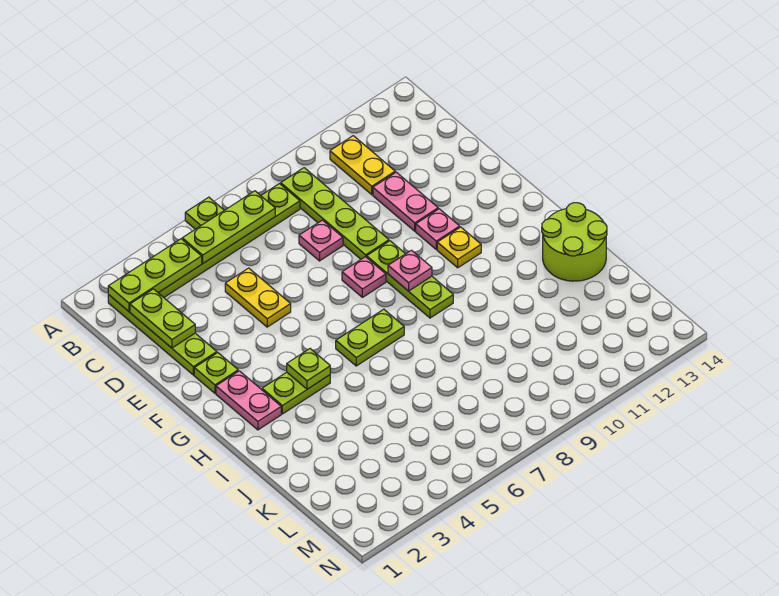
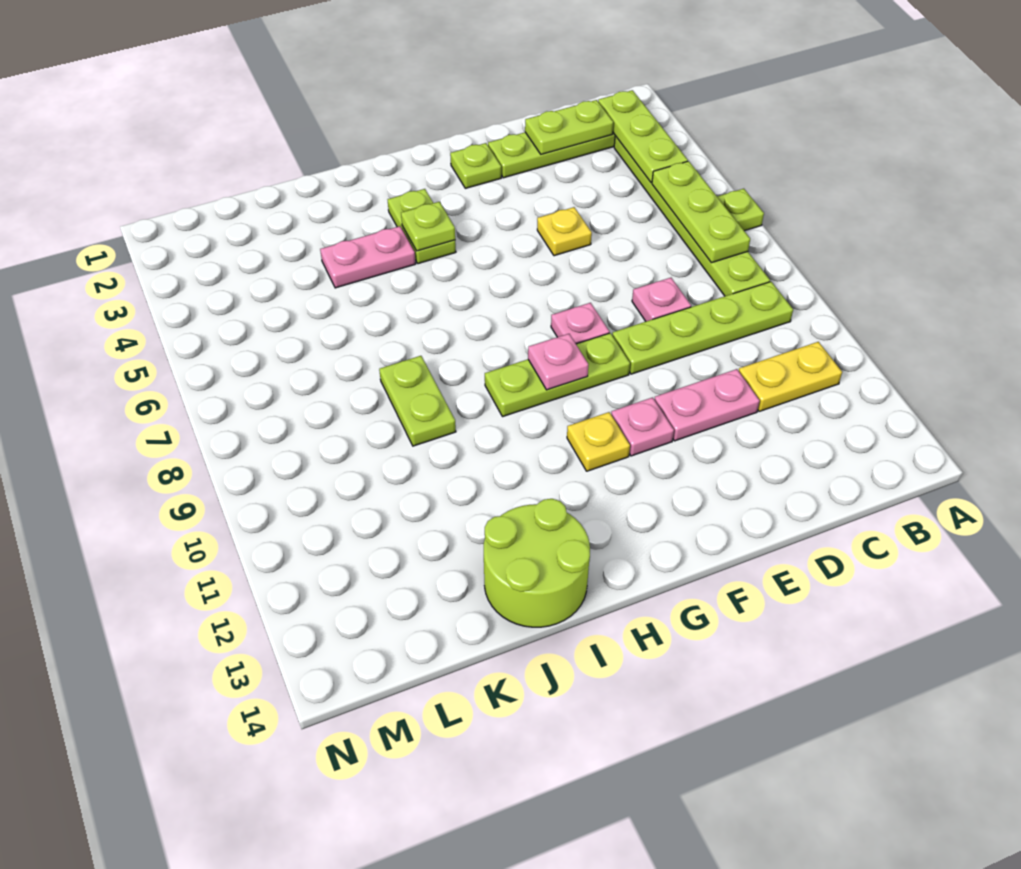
yellow 1x2 plate [225,268,291,327] -> yellow 1x1 plate [537,207,592,256]
pink 1x2 plate [216,371,281,430] -> pink 1x2 plate moved to [320,226,416,288]
lime 1x2 plate [336,309,404,366] -> lime 1x2 plate moved to [379,356,456,446]

